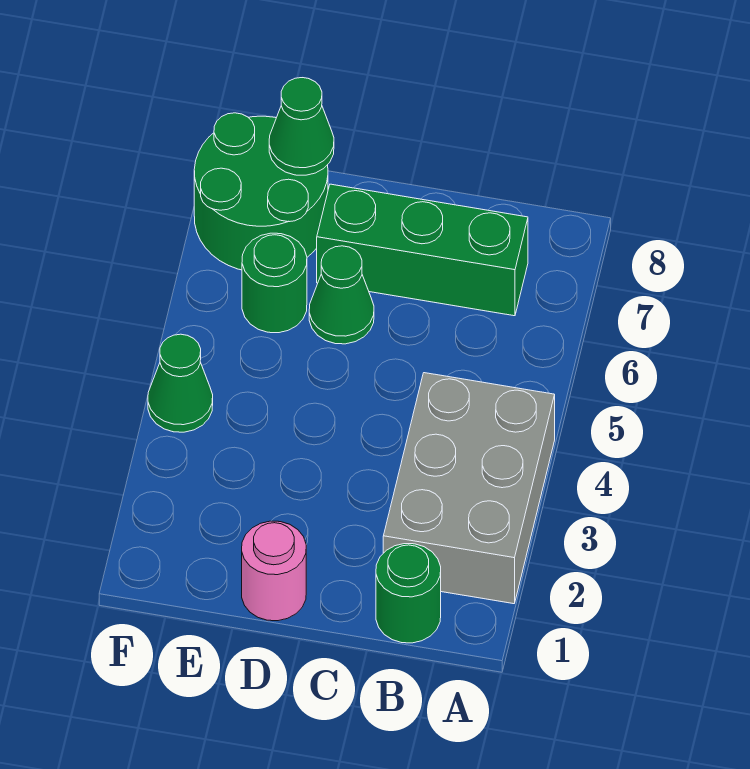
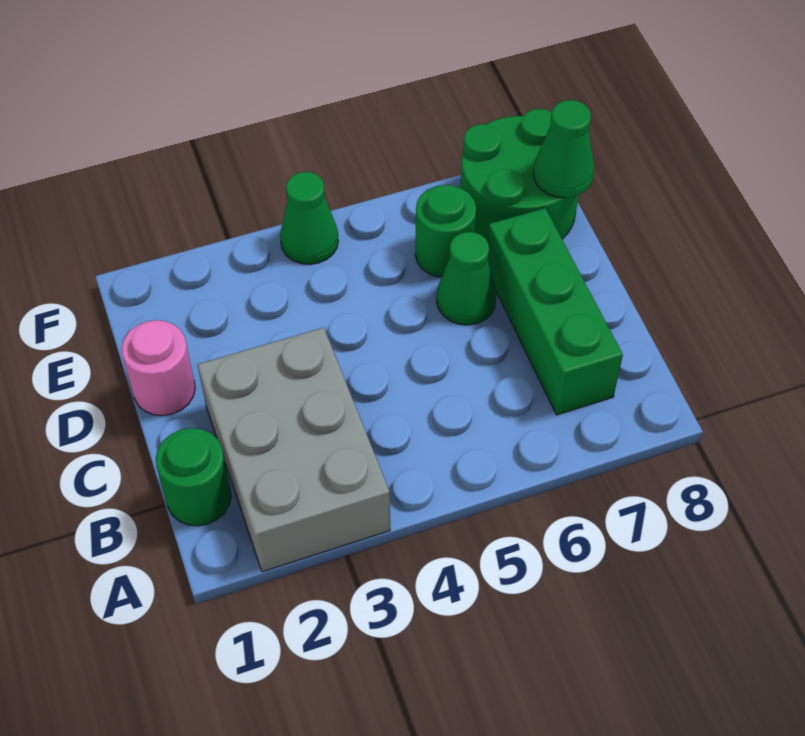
grey 2x3 brick [383,373,555,604] -> grey 2x3 brick turned to [198,328,390,572]

